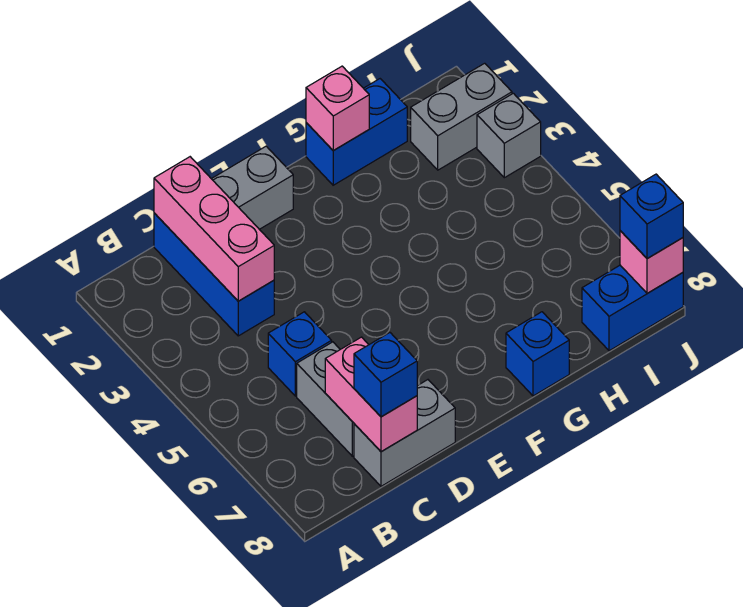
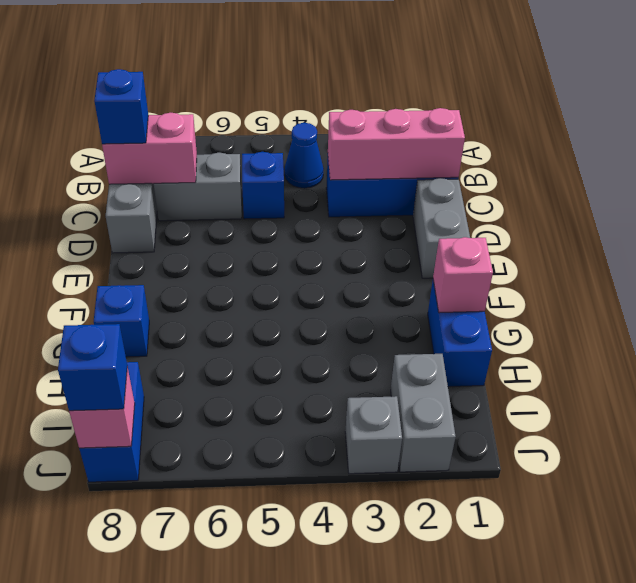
none -> blue 1x1 cone [285,123,324,188]

